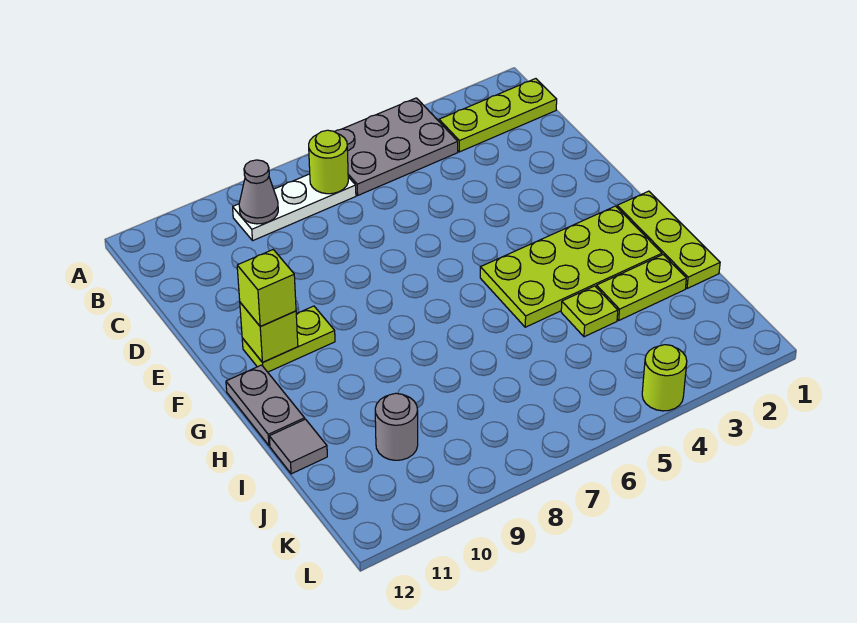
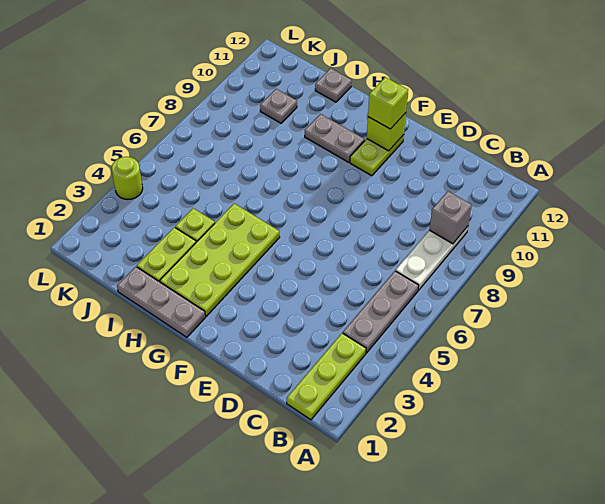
grey 2x3 plate [335,98,458,195] -> grey 1x3 plate [343,271,419,353]
lime 1x1 round brick [309,130,348,194] -> none
grey 1x1 cone [239,160,278,224] -> grey 1x1 brick [429,191,472,244]
lime 1x3 plate [617,191,720,289] -> grey 1x3 plate [117,266,205,337]
grey 1x2 plate [226,365,305,446] -> grey 1x2 plate moved to [305,114,365,162]
grey 1x1 tile [269,419,327,474] -> grey 1x1 plate [315,68,352,102]
grey 1x1 round brick [375,393,418,460] -> grey 1x1 plate [260,89,297,123]

